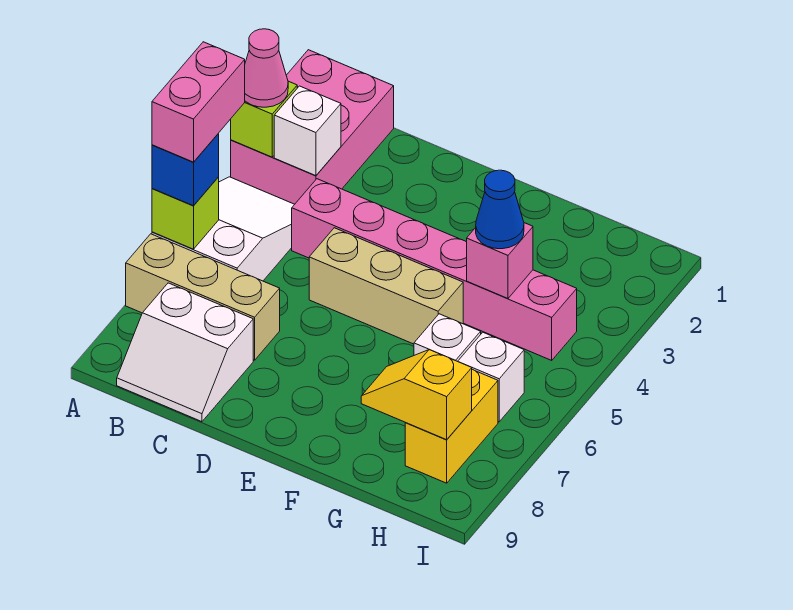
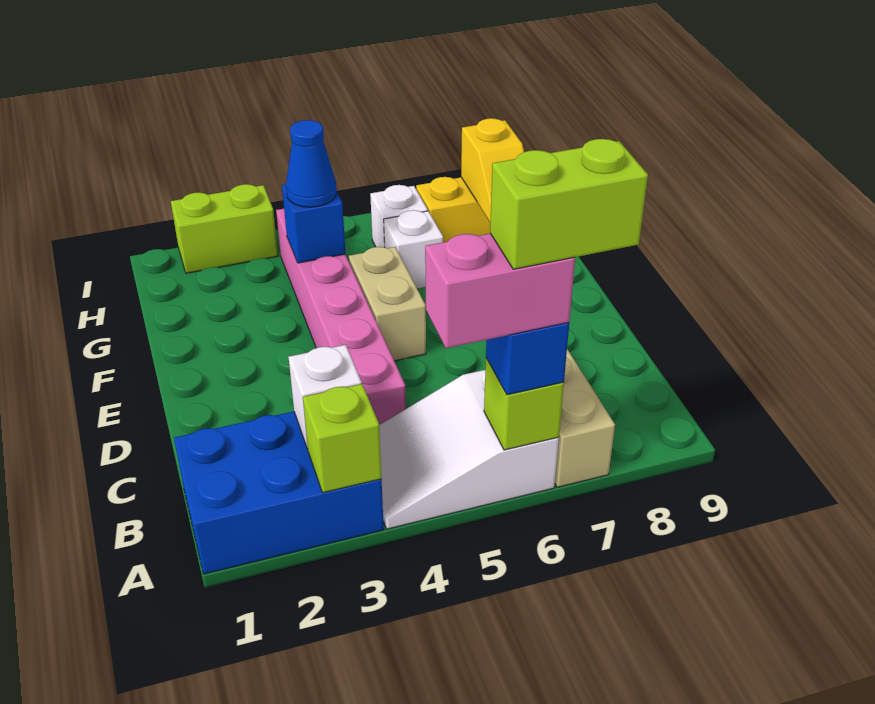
pink 2x3 brick [231,50,394,204] -> blue 2x3 brick [174,411,384,574]
pink 1x1 cone [245,29,288,107] -> none
none -> lime 1x2 brick [490,139,648,269]
white 2x2 slope [117,283,253,422] -> none
tan 1x3 brick [309,228,463,344] -> tan 1x2 brick [349,247,426,361]
pink 1x1 brick [467,223,533,298] -> blue 1x1 brick [282,185,345,263]
none -> lime 1x2 brick [171,184,278,273]

